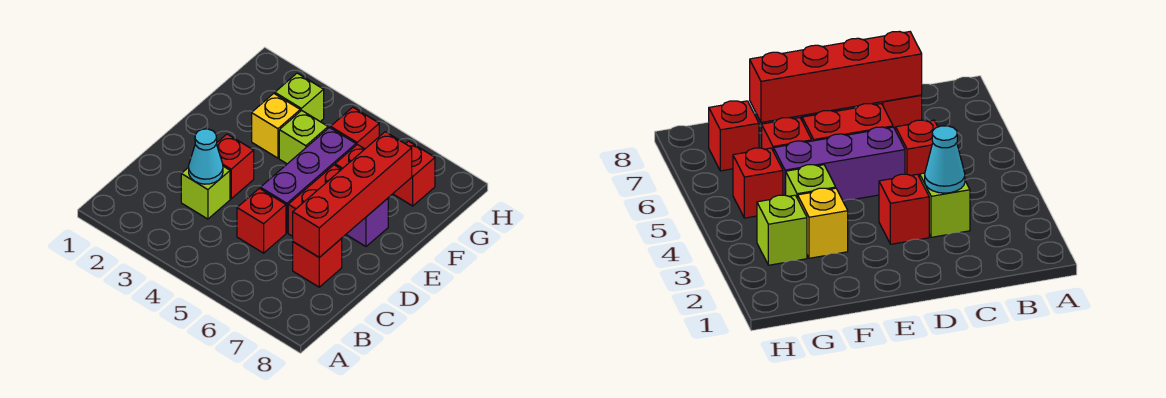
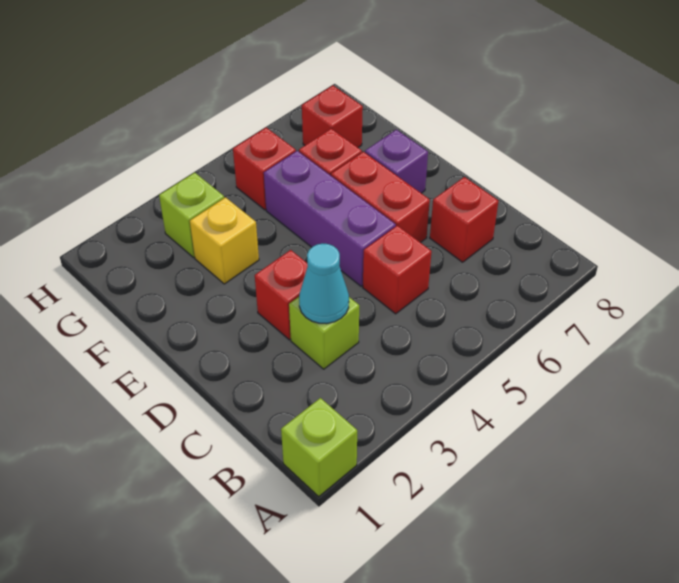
red 1x4 brick [293,132,412,257] -> none
lime 1x1 brick [279,110,328,164] -> lime 1x1 brick moved to [281,398,357,497]

